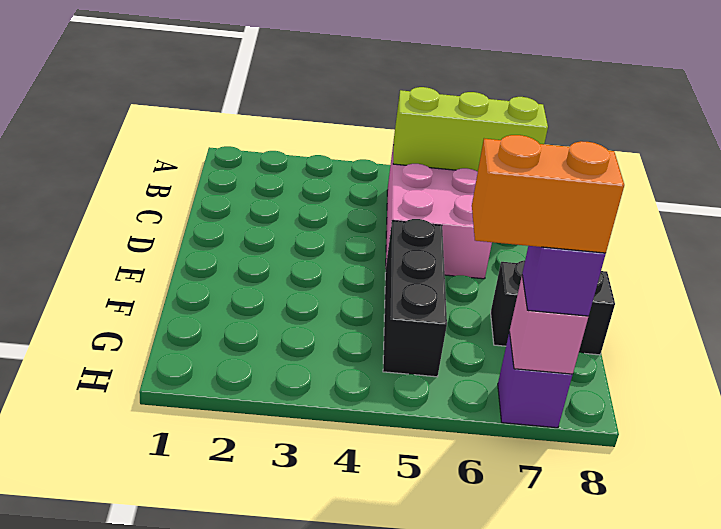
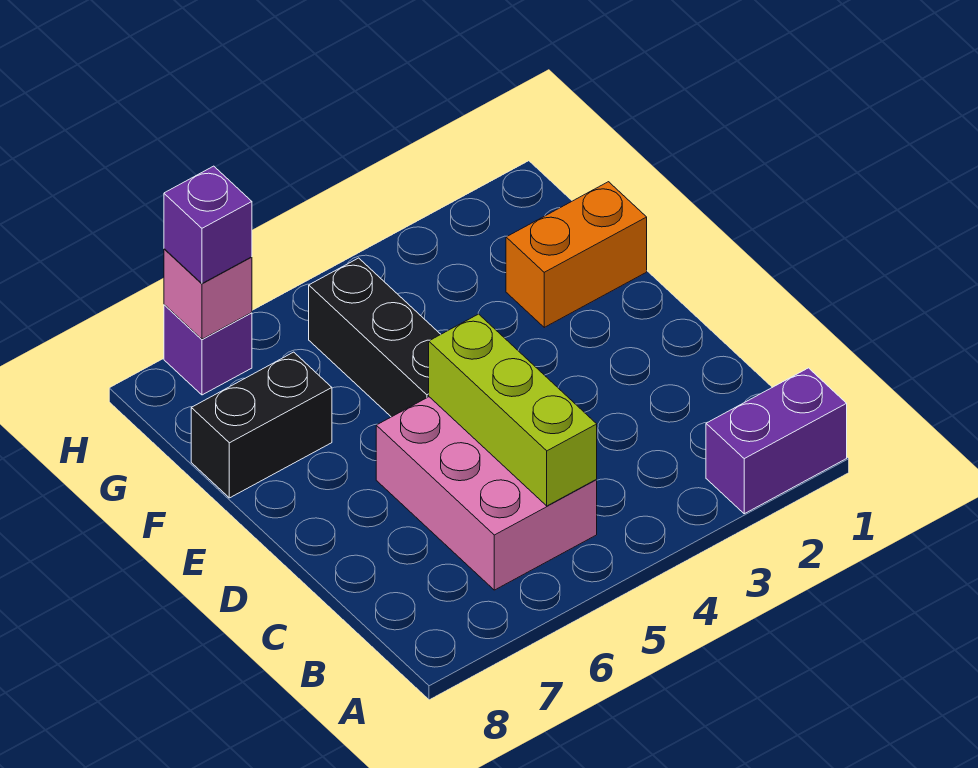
none -> purple 1x2 brick [706,368,847,514]
lime 1x3 brick [393,87,548,172] -> lime 1x3 brick turned to [429,314,597,506]
orange 1x2 brick [472,135,624,253] -> orange 1x2 brick moved to [506,182,647,327]

